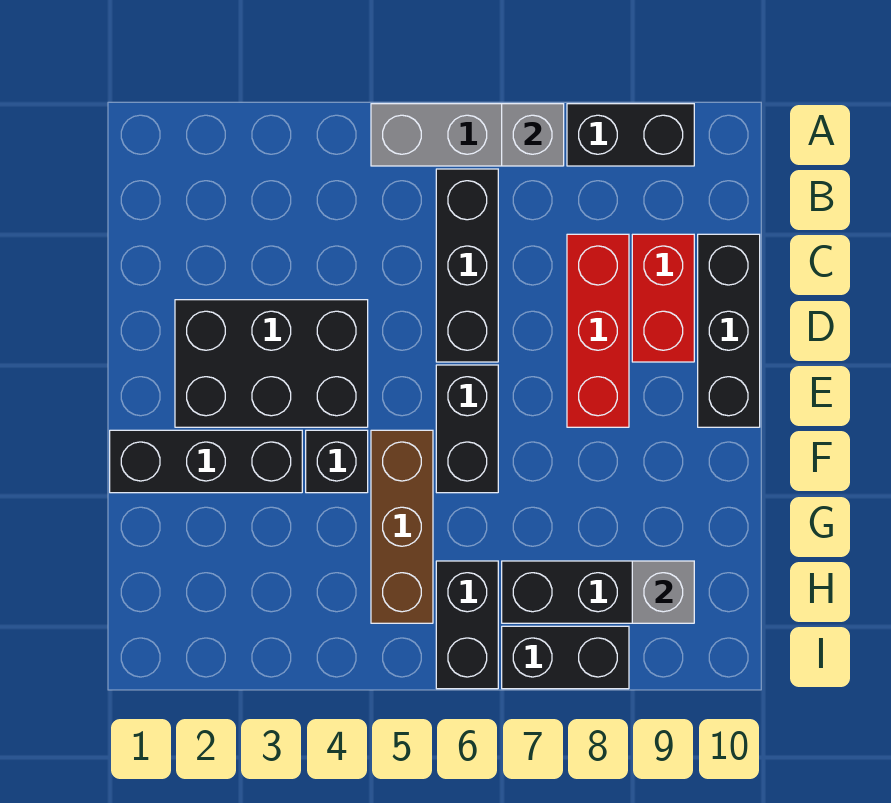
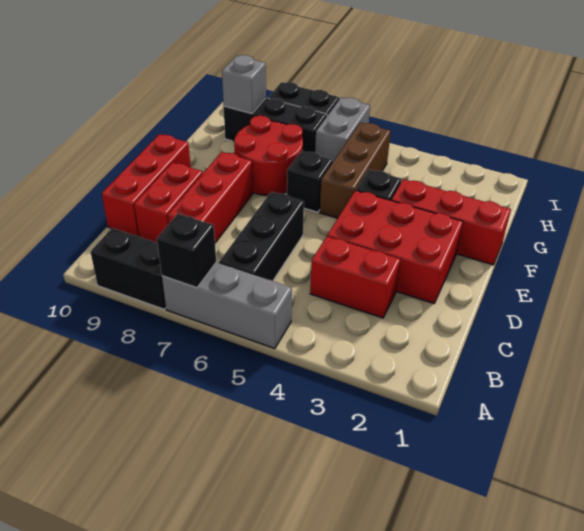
grey 1x1 brick [502,104,564,166] -> black 1x1 brick [157,214,216,288]
none -> red 1x2 brick [310,236,401,318]
black 1x3 brick [698,234,760,427] -> red 1x3 brick [102,134,191,236]
black 2x3 brick [175,300,368,427] -> red 2x3 brick [327,190,463,303]
black 1x2 brick [436,365,498,493] -> black 1x1 brick [287,151,333,212]
black 1x3 brick [110,430,302,493] -> red 1x3 brick [391,179,511,265]
none -> red 2x2 round brick [234,116,303,195]
black 1x2 brick [436,561,498,689] -> grey 1x2 brick [315,98,370,161]

